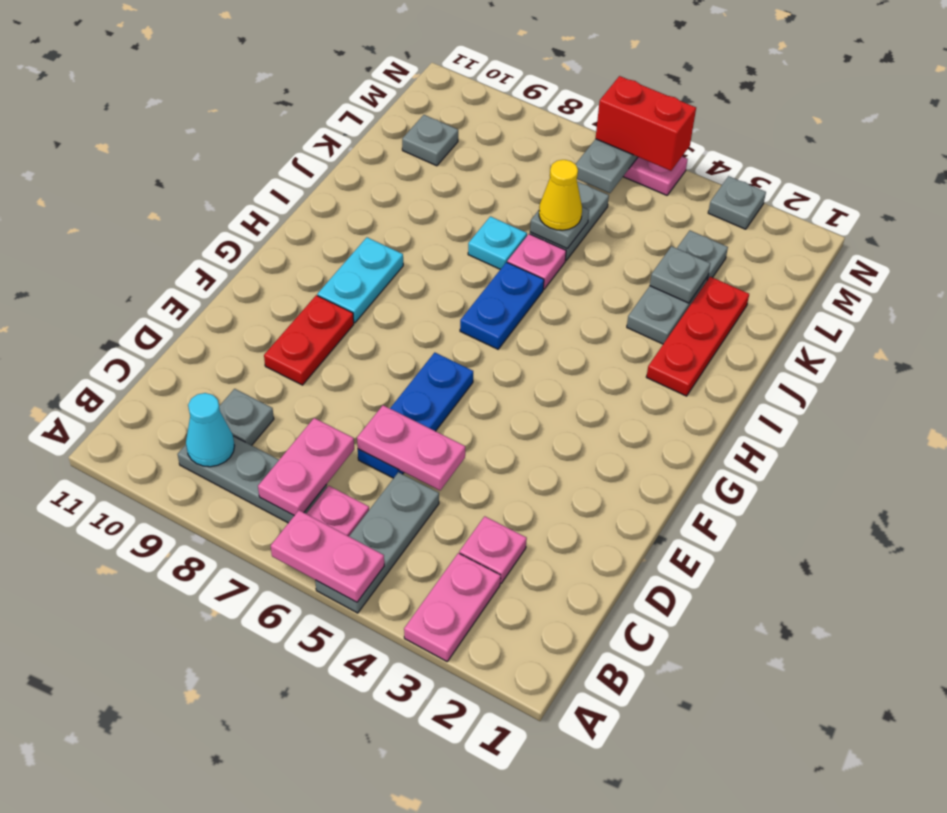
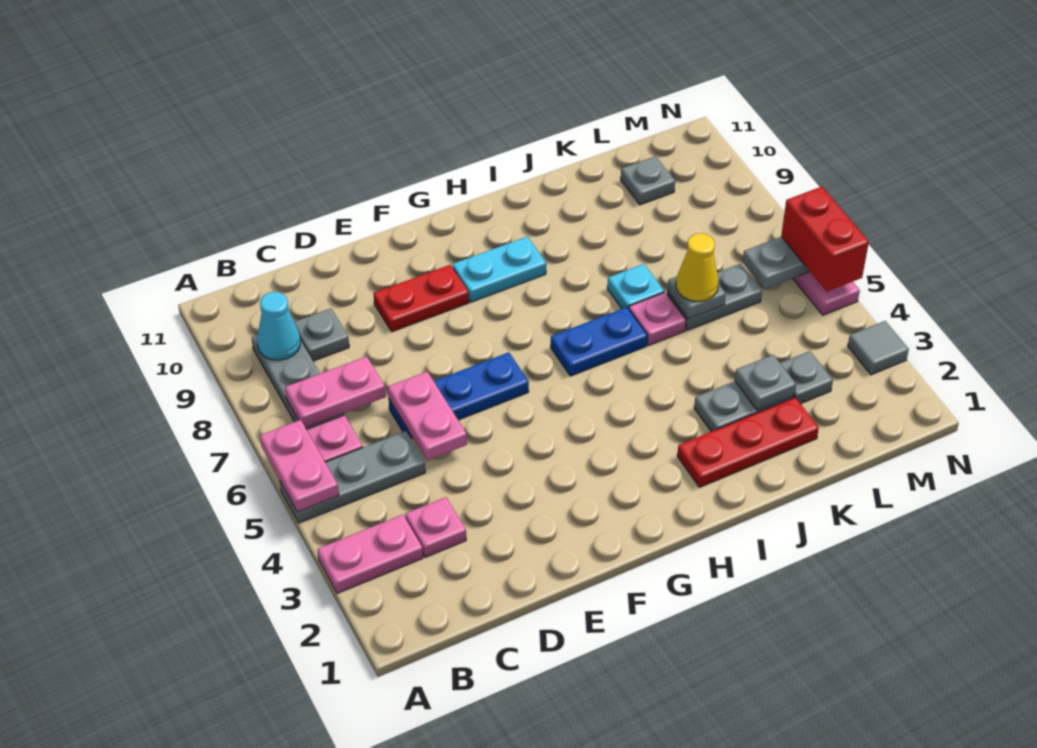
grey 1x1 plate [708,176,766,229] -> grey 1x1 tile [848,321,909,375]

